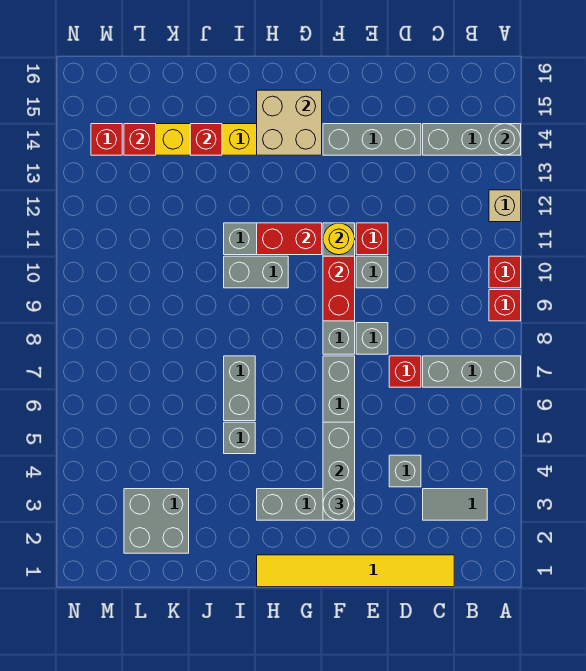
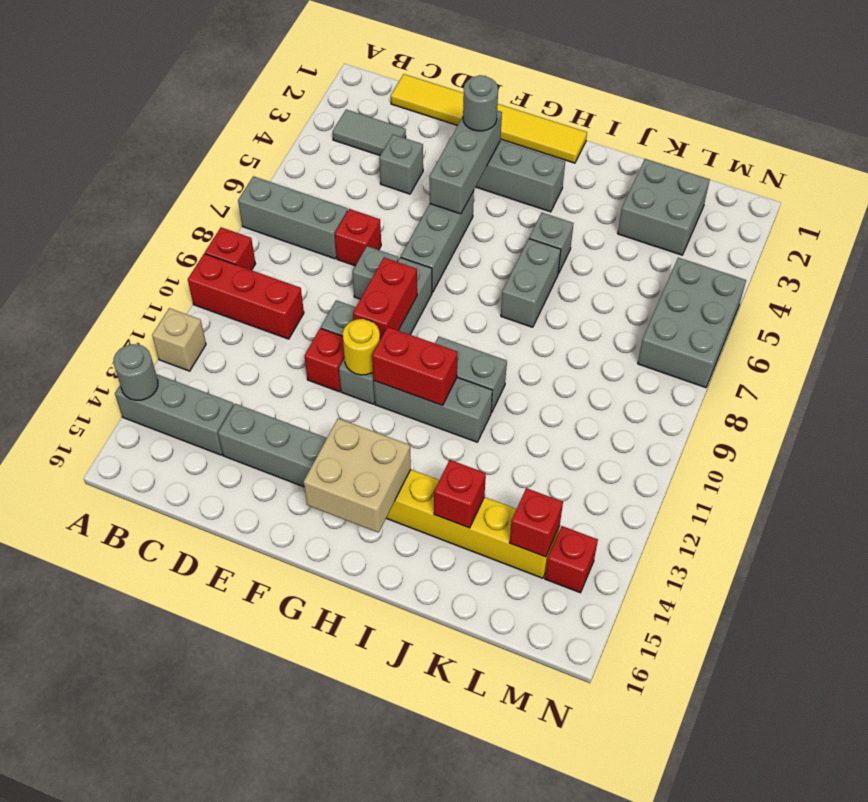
red 1x1 brick [489,256,521,288] -> red 1x3 brick [188,254,304,339]
none -> grey 2x3 brick [638,258,746,388]

